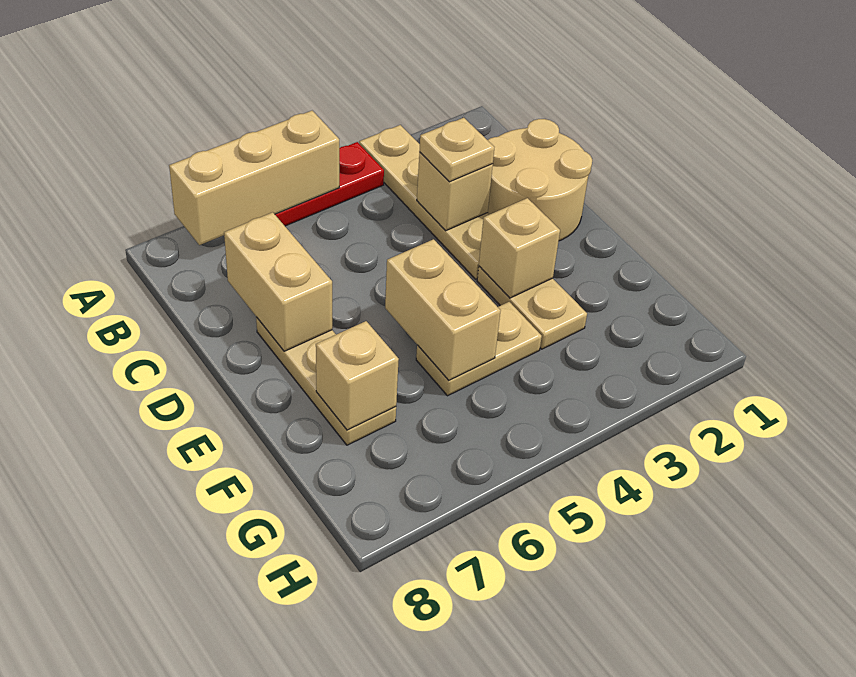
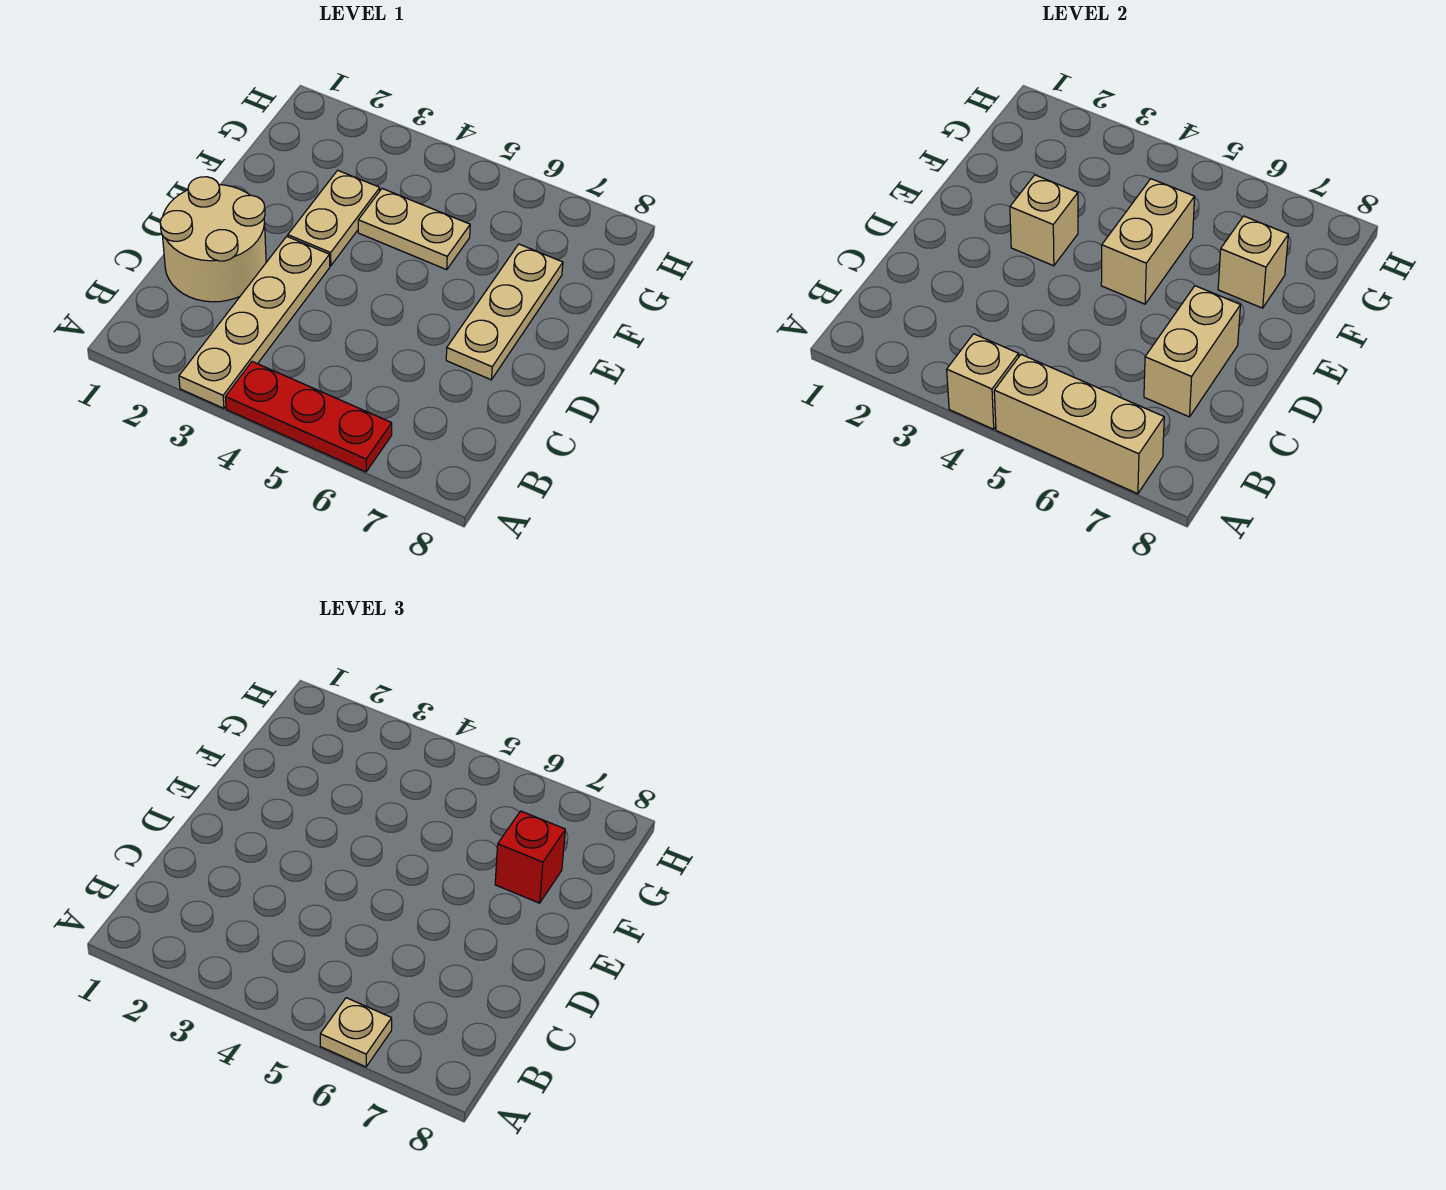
tan 1x1 brick [417,152,493,231] -> tan 1x1 brick moved to [947,334,1019,429]
tan 1x1 plate [419,118,494,182] -> tan 1x1 plate moved to [320,998,392,1067]
none -> red 1x1 brick [495,811,565,903]

